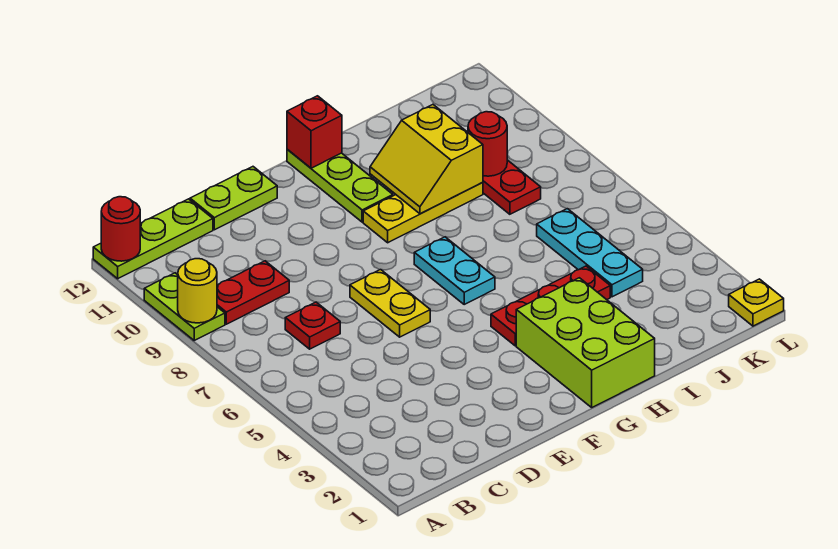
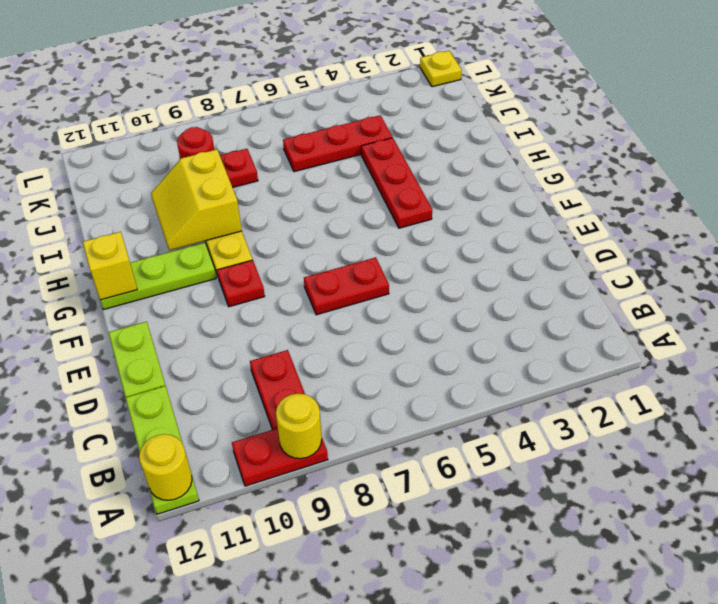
lime 1x2 plate [144,273,225,340] -> red 1x2 plate [232,428,328,486]
red 1x1 round brick [101,197,140,261] -> yellow 1x1 round brick [139,434,192,500]
red 1x1 plate [285,302,340,349] -> red 1x1 plate moved to [217,260,265,307]
yellow 1x2 plate [350,270,430,337] -> red 1x2 plate [304,257,389,315]
lime 2x3 brick [516,278,655,407] -> none
cyan 1x2 plate [414,237,495,304] -> none
red 1x1 brick [287,96,342,168] -> yellow 1x1 brick [83,232,137,300]
yellow 2x2 slope [370,105,483,214] -> yellow 2x2 slope turned to [151,149,242,250]
cyan 1x3 plate [537,209,643,297] -> red 1x3 plate [283,115,392,172]

